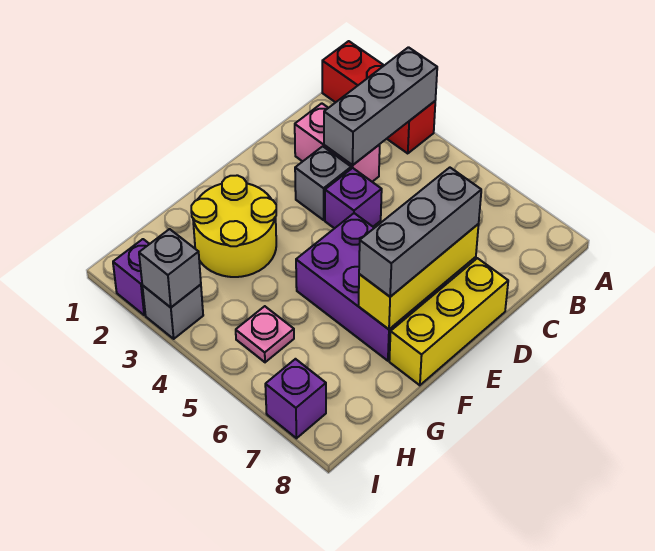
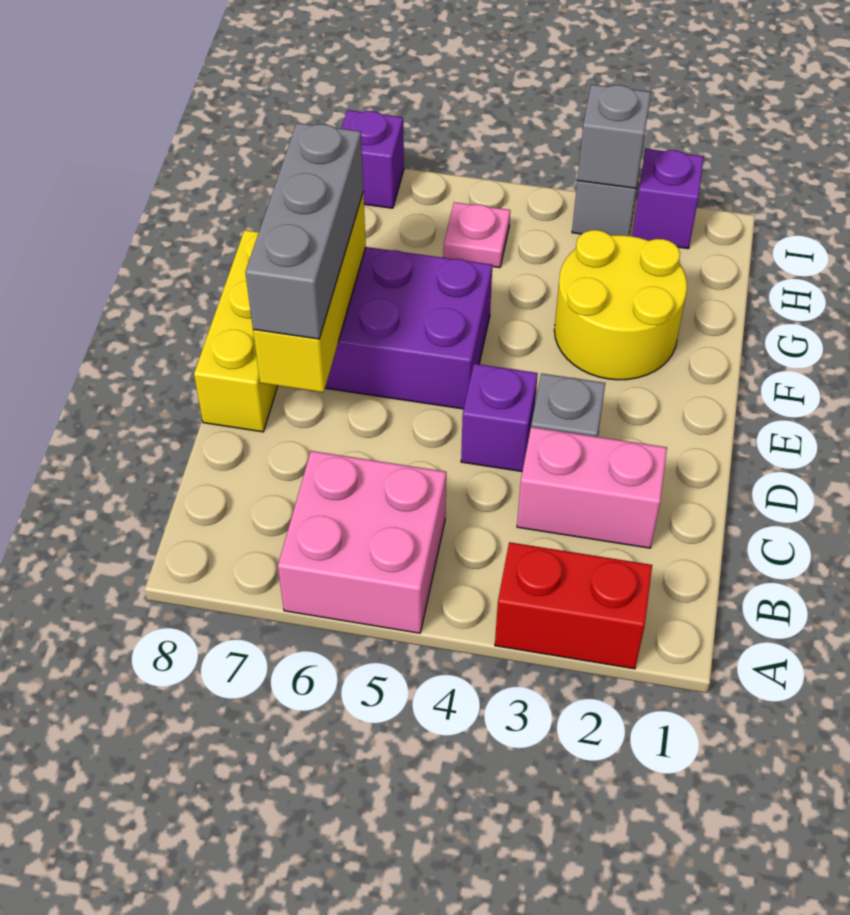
red 1x3 brick [322,41,435,154] -> red 1x2 brick [495,542,652,669]
grey 1x3 brick [324,47,437,165] -> none
none -> pink 2x2 brick [278,451,446,633]

